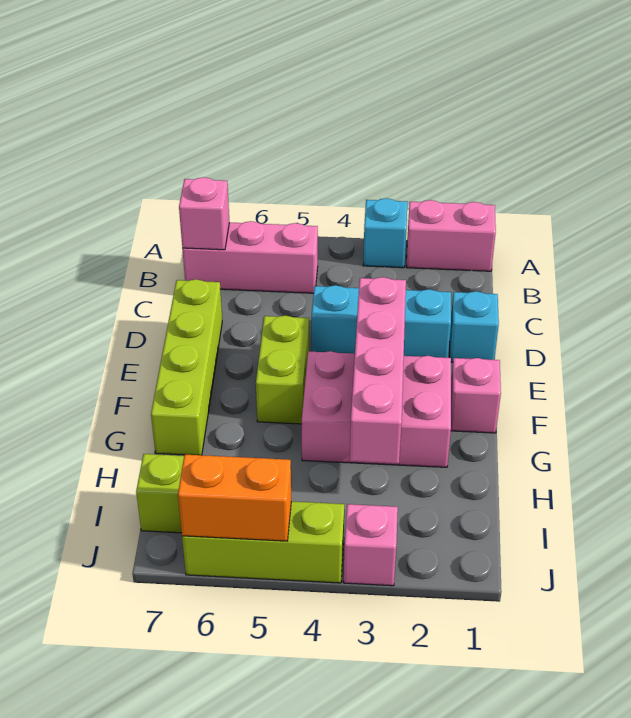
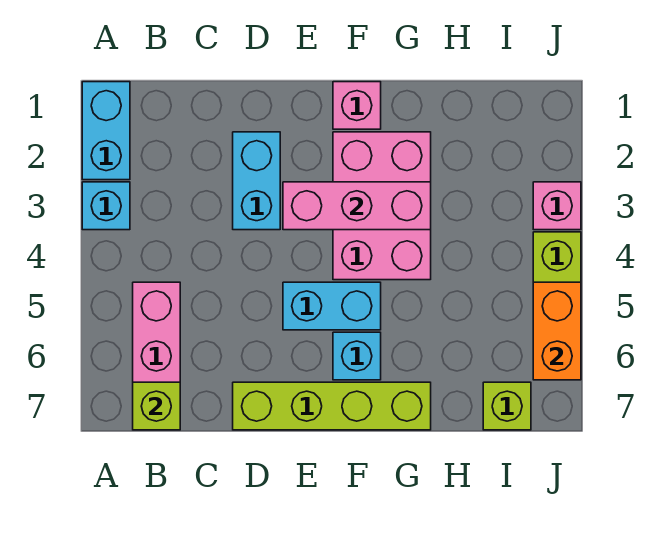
pink 1x2 brick [407,200,496,271] -> cyan 1x2 brick [82,82,130,180]
pink 1x1 brick [179,177,229,250] -> lime 1x1 brick [133,382,180,430]
cyan 1x1 brick [450,291,499,362] -> cyan 1x1 brick moved to [333,332,381,380]
cyan 1x3 brick [311,285,451,358] -> cyan 1x2 brick [233,132,280,230]
pink 1x4 brick [350,277,406,464] -> pink 1x3 brick [283,182,431,230]
lime 1x2 brick [256,316,309,424] -> cyan 1x2 brick [283,282,381,330]

